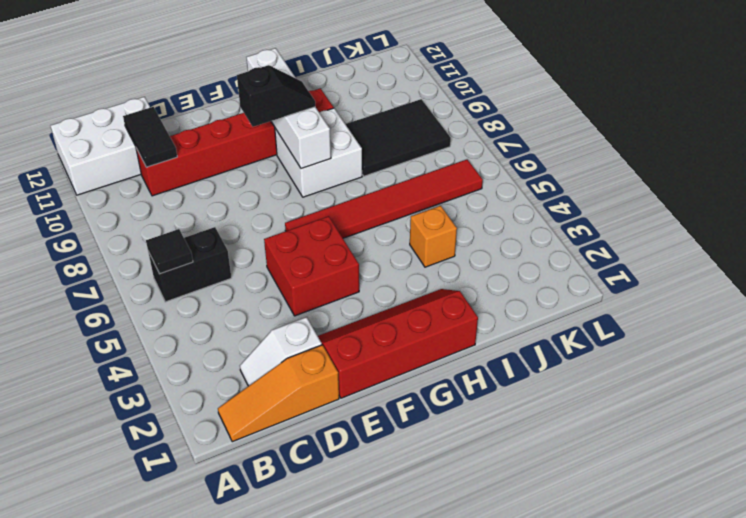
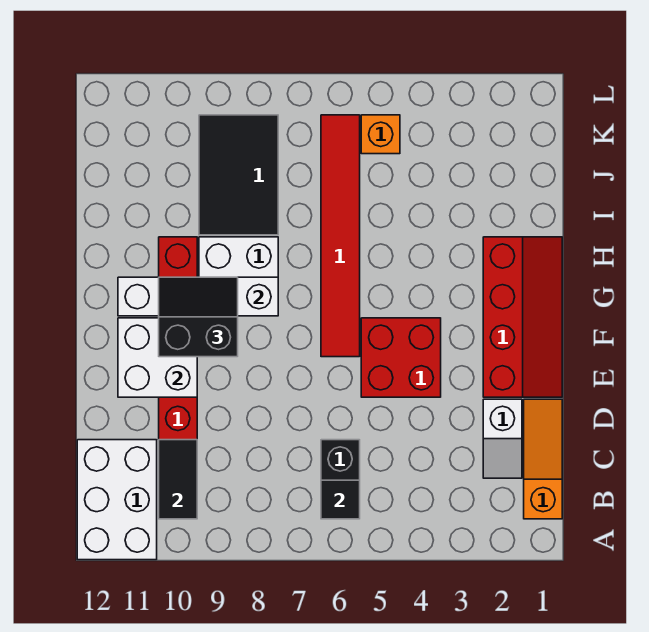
orange 1x3 slope [218,345,339,442] -> orange 1x3 slope turned to [524,399,562,519]
black 1x2 tile [123,107,177,167] -> black 1x2 tile turned to [159,440,197,519]
red 2x4 slope [318,289,478,398] -> red 2x4 slope turned to [483,237,562,397]
none -> white 2x2 brick [118,318,197,397]
black 1x2 slope [237,65,315,127] -> black 2x2 slope [159,277,238,357]
orange 1x1 brick [410,206,457,267] -> orange 1x1 brick moved to [361,115,400,154]

